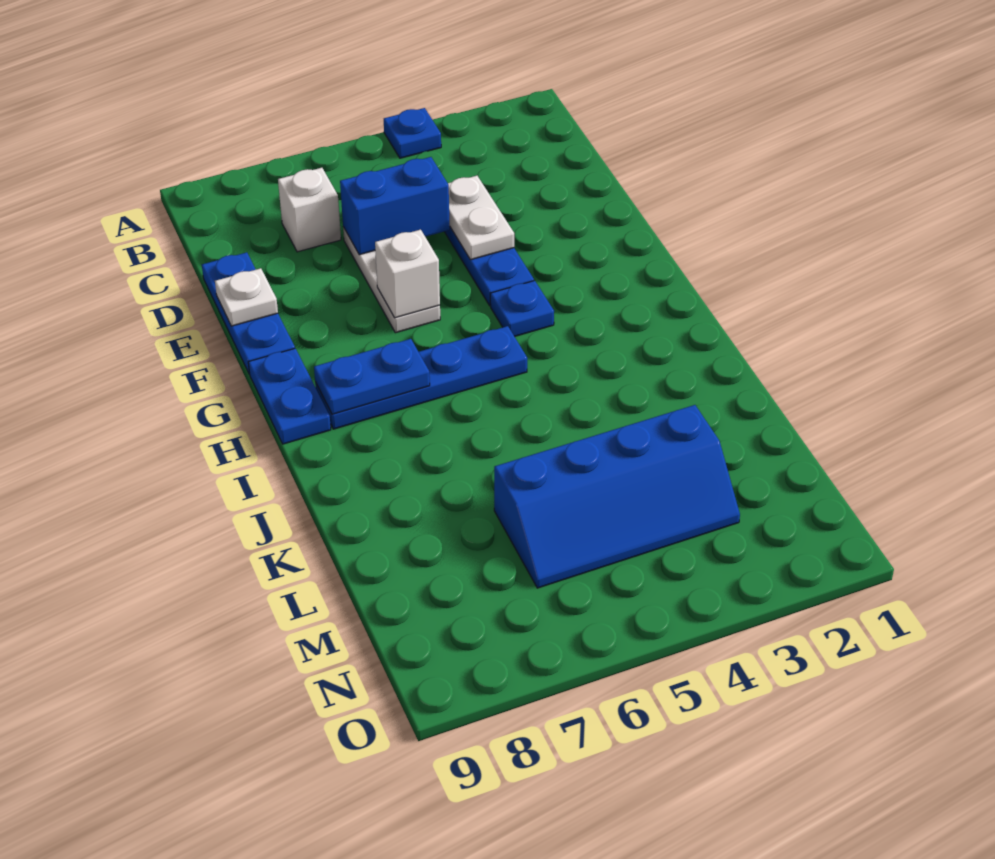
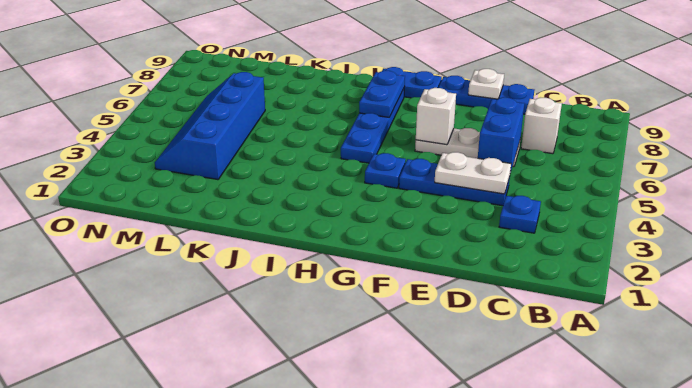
blue 1x1 plate [384,108,441,158] -> blue 1x1 plate moved to [499,196,541,233]

